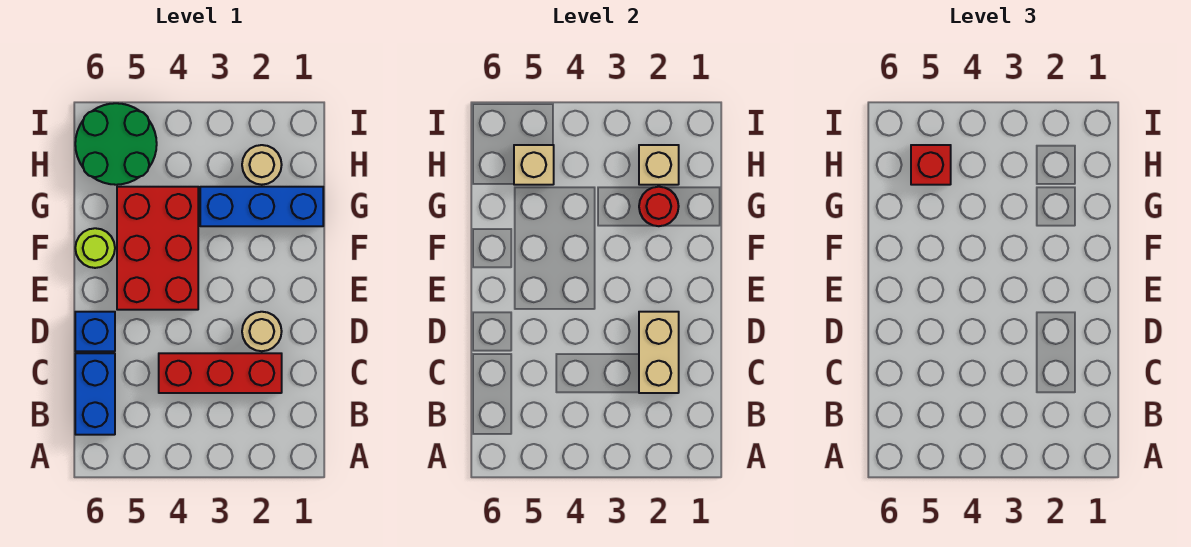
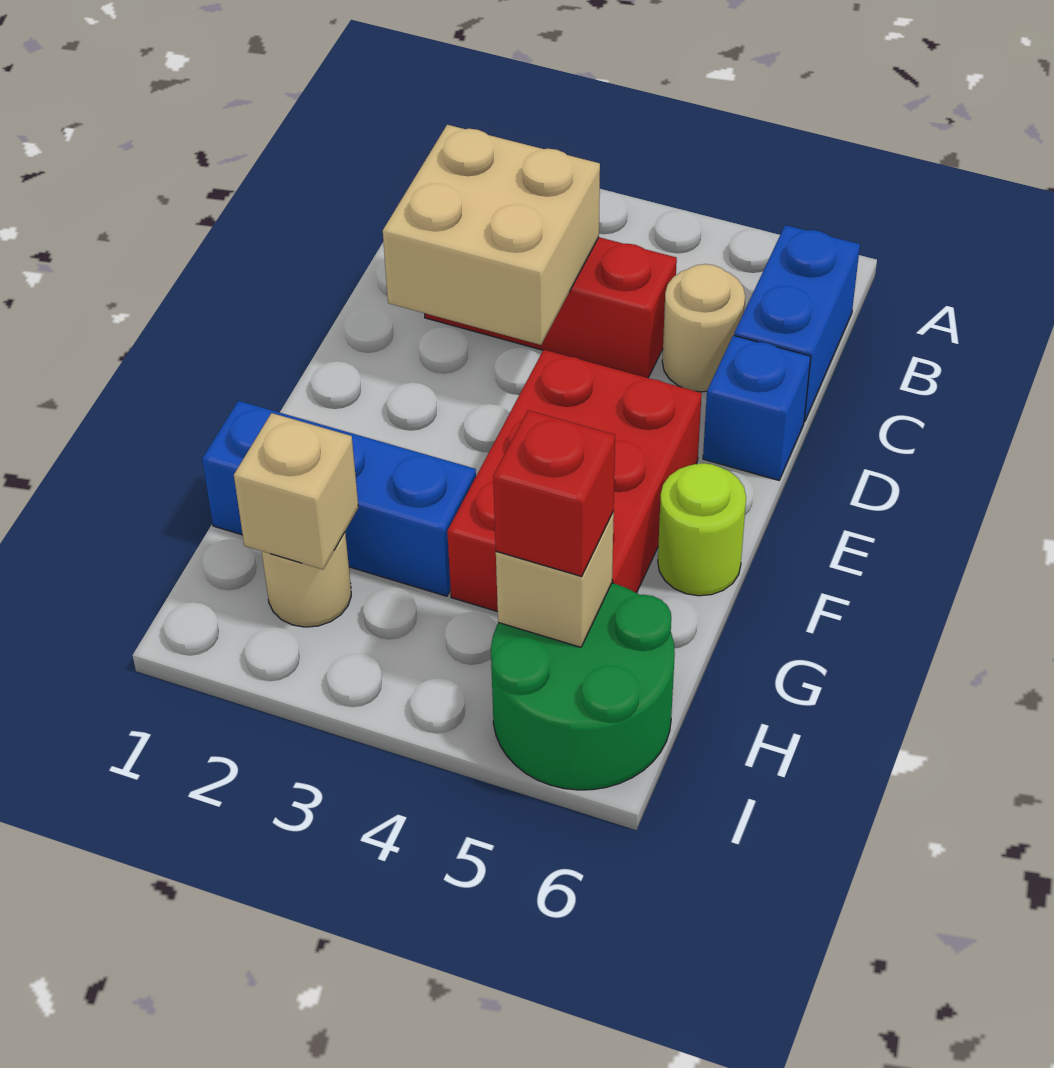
tan 1x2 brick [639,312,679,393] -> tan 2x2 brick [383,125,600,345]
tan 1x1 round brick [242,312,282,351] -> tan 1x1 round brick moved to [662,264,745,392]
red 1x1 round brick [639,187,679,226] -> none

